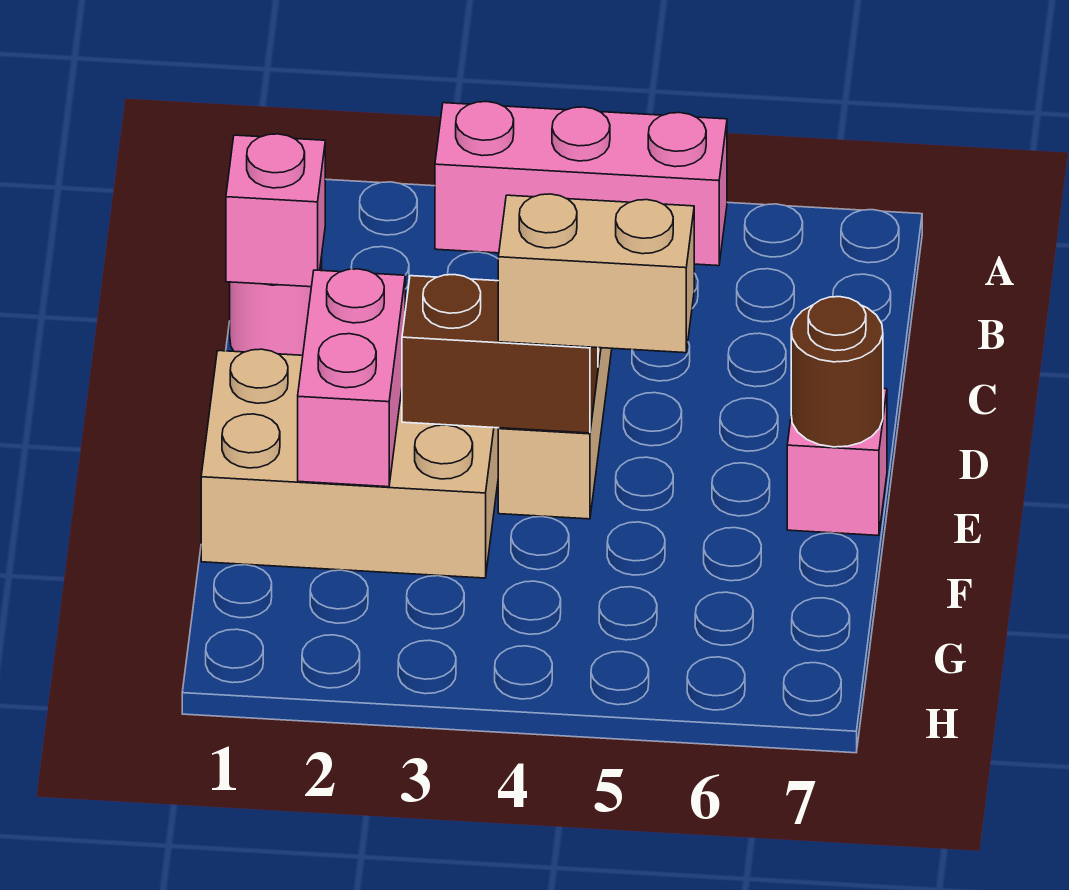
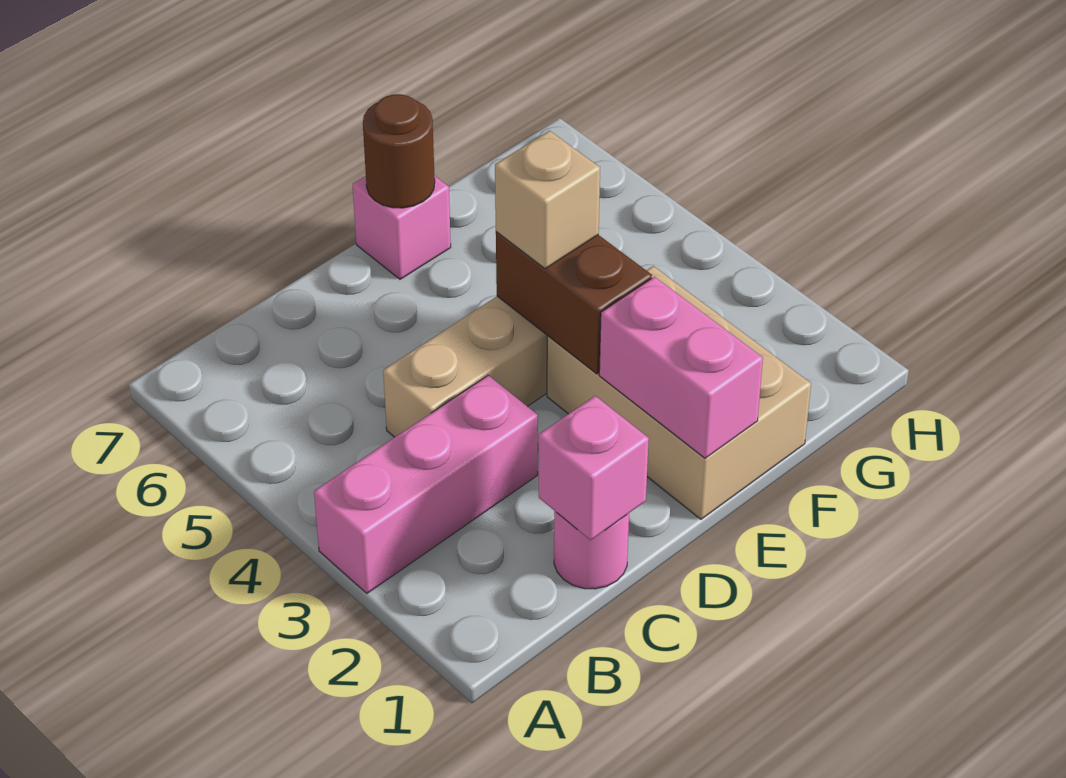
pink 1x3 brick [435,102,727,266] -> pink 1x3 brick turned to [314,375,538,593]
pink 1x2 brick [298,269,405,487] -> pink 1x2 brick turned to [599,277,763,458]
tan 1x2 brick [498,194,694,353] -> tan 1x1 brick [495,131,600,269]

